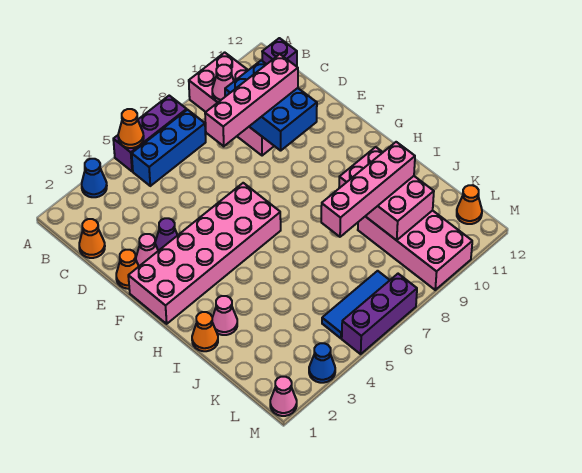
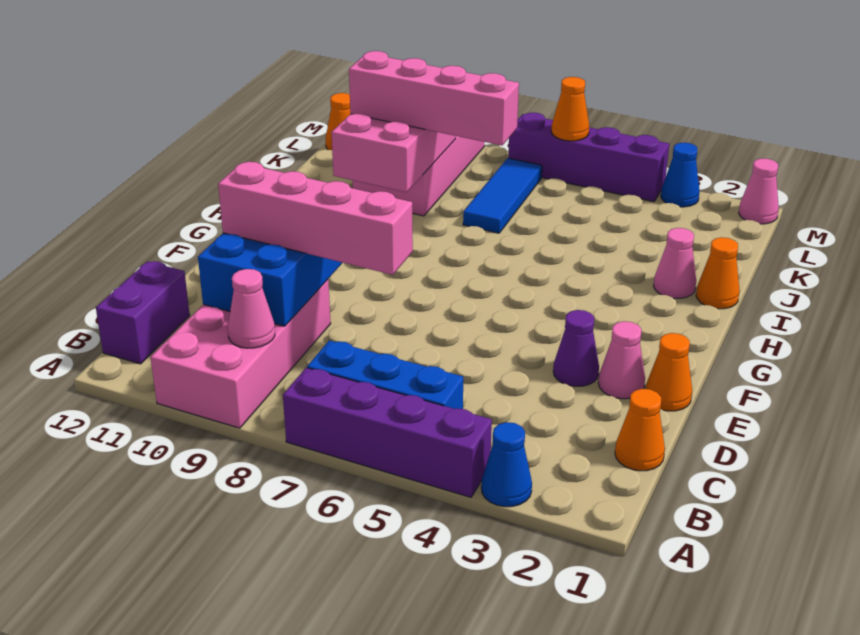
purple 1x3 brick [113,96,187,171] -> purple 1x4 brick [283,368,492,497]
orange 1x1 cone [118,109,144,148] -> orange 1x1 cone moved to [551,77,589,141]
purple 1x1 brick [262,38,297,67] -> purple 1x2 brick [96,261,190,364]
pink 2x6 brick [128,183,281,324] -> none
blue 1x3 tile [322,271,390,338] -> blue 1x3 tile turned to [463,158,542,233]
purple 1x3 brick [342,274,417,354] -> purple 1x4 brick [508,113,669,202]

